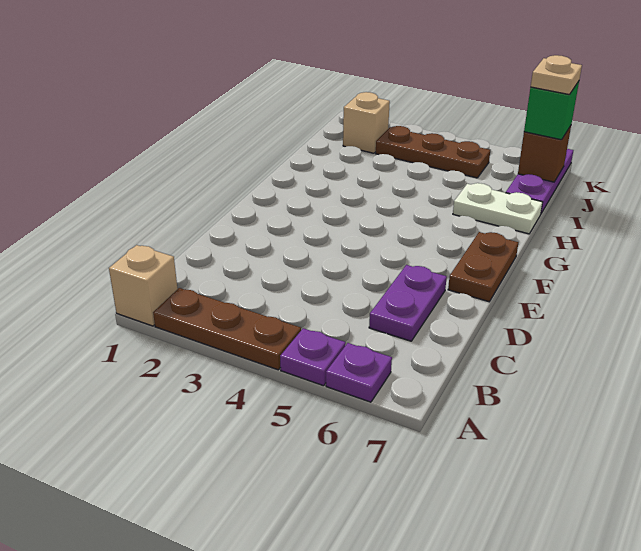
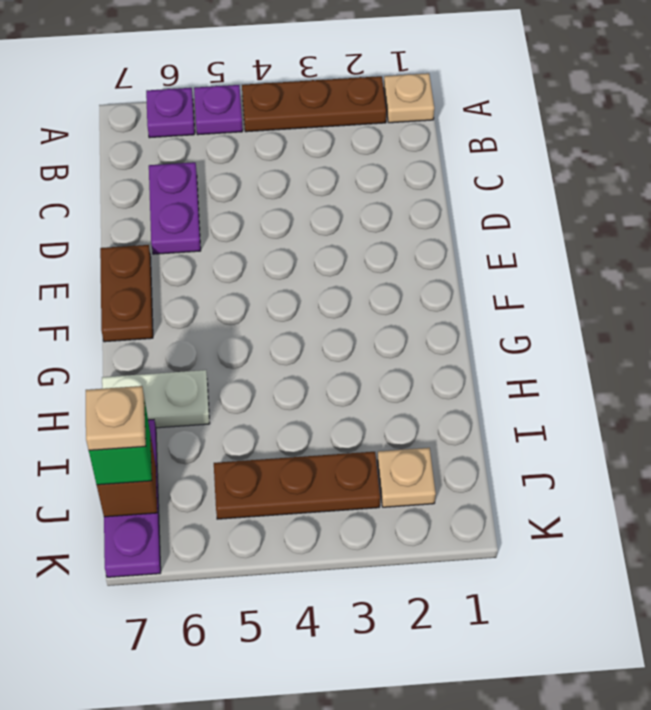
tan 1x1 brick [109,245,178,326] -> tan 1x1 plate [384,73,434,123]
tan 1x1 brick [343,92,390,153] -> tan 1x1 plate [377,448,436,507]

